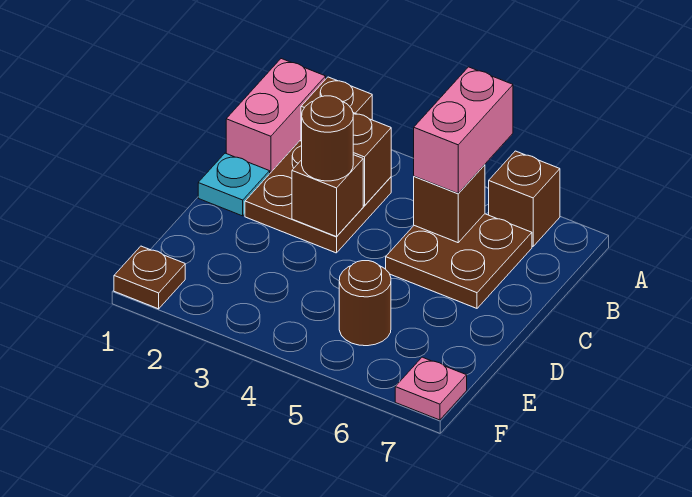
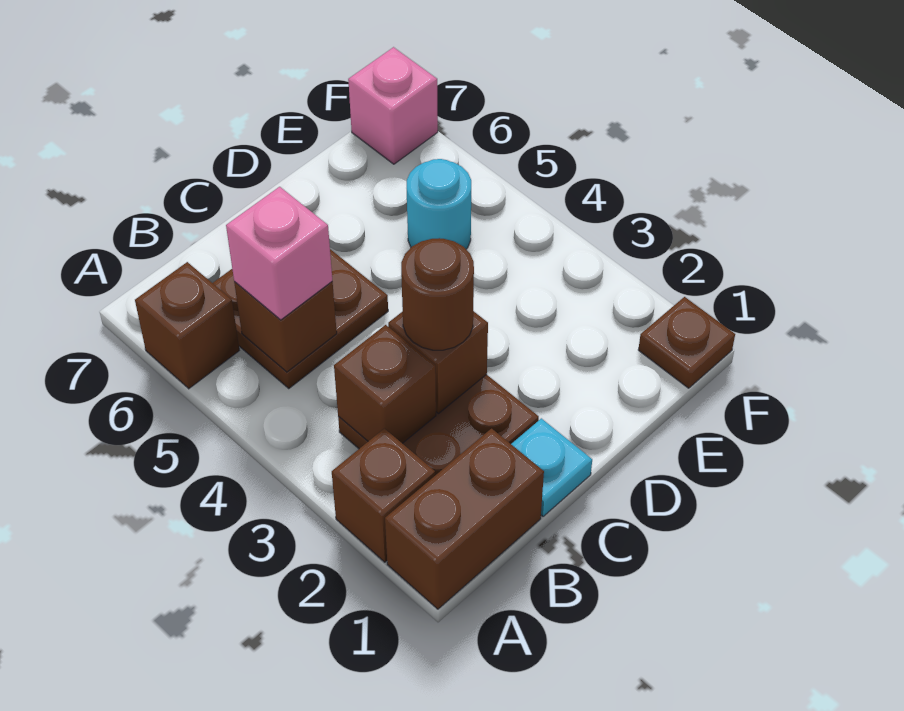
pink 1x2 brick [226,59,326,173] -> brown 1x2 brick [385,429,544,609]
pink 1x2 brick [414,67,513,193] -> pink 1x1 brick [226,187,332,320]
brown 1x1 round brick [339,261,391,346] -> cyan 1x1 round brick [407,159,471,249]
pink 1x1 plate [395,357,467,420] -> pink 1x1 brick [348,47,438,164]

